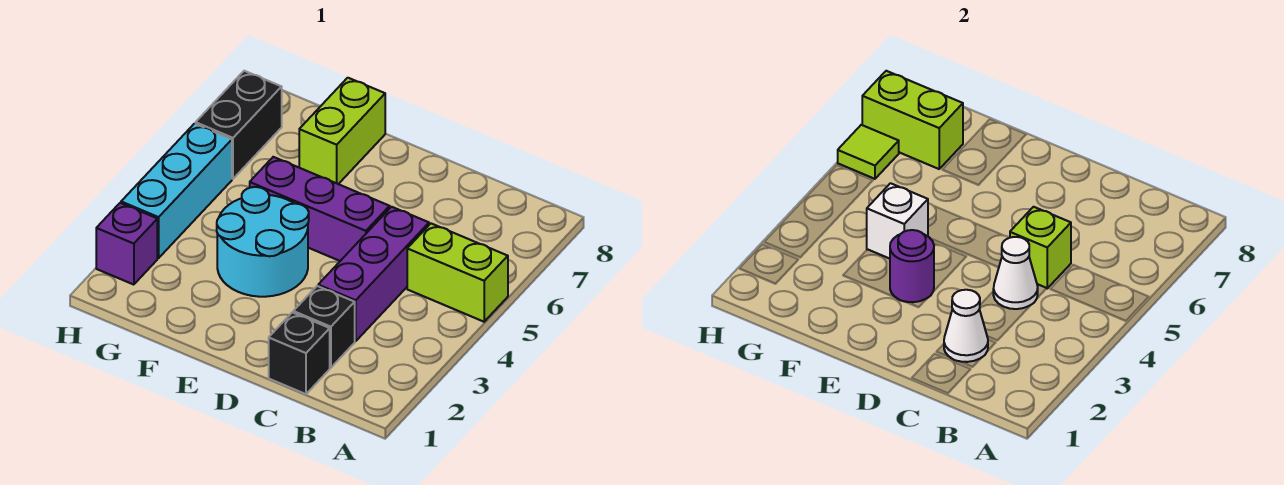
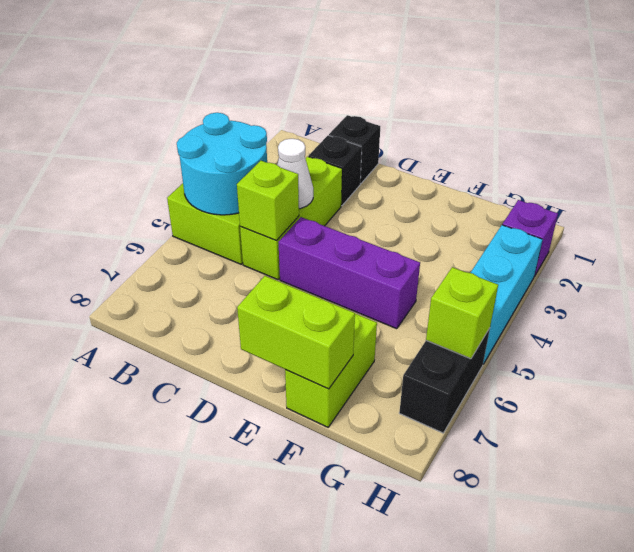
white 1x1 cone [944,290,988,362] -> none
purple 1x3 brick [318,207,429,341] -> lime 1x3 brick [240,157,342,280]
cyan 2x2 round brick [217,187,309,297] -> cyan 2x2 round brick moved to [177,113,267,215]
purple 1x1 round brick [890,230,934,302] -> none
white 1x1 brick [867,183,928,259] -> none
lime 1x2 brick [862,71,963,169] -> lime 1x2 brick moved to [237,276,355,389]
lime 1x1 tile [838,125,899,179] -> lime 1x1 brick [426,267,498,359]

